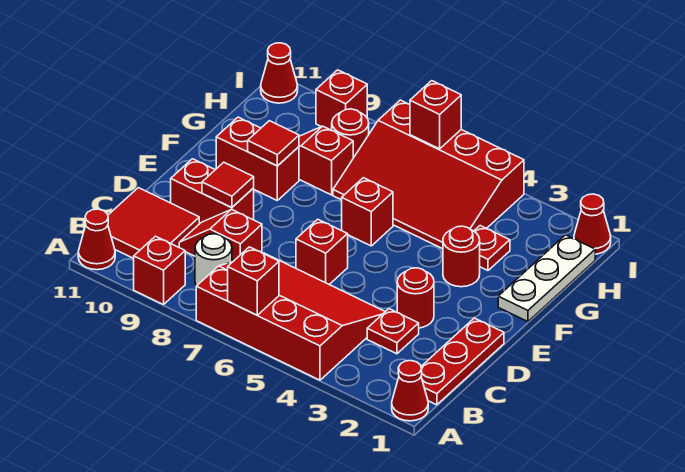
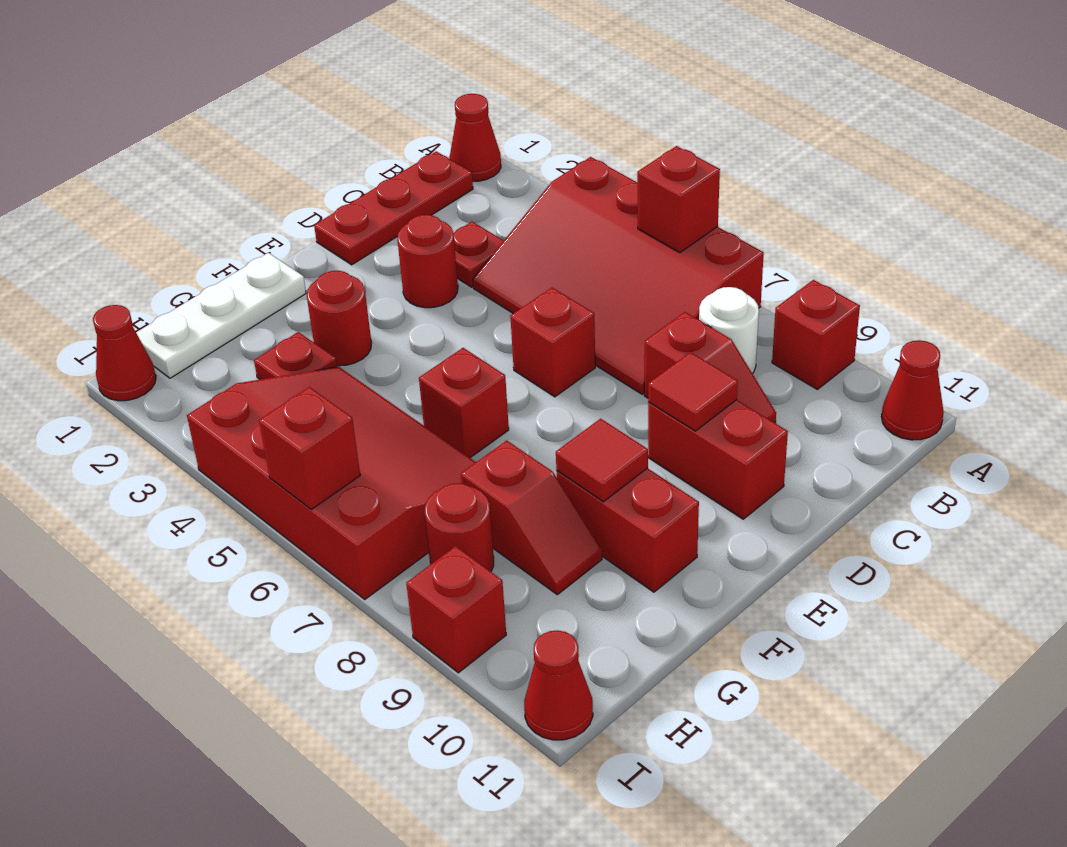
red 2x2 tile [108,188,199,258] -> none

